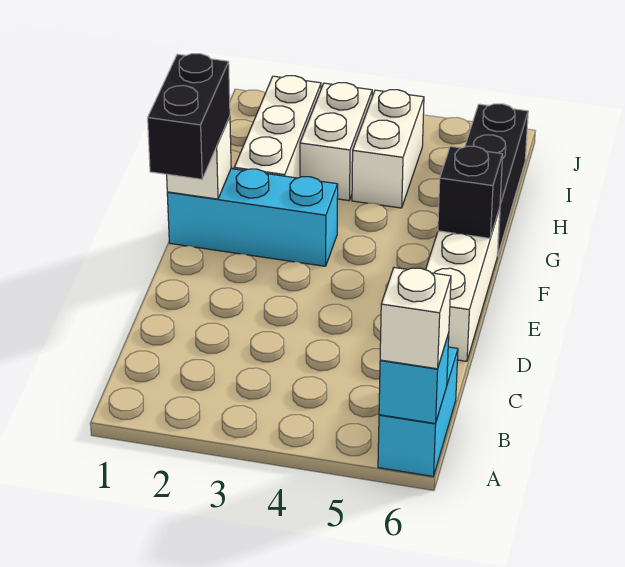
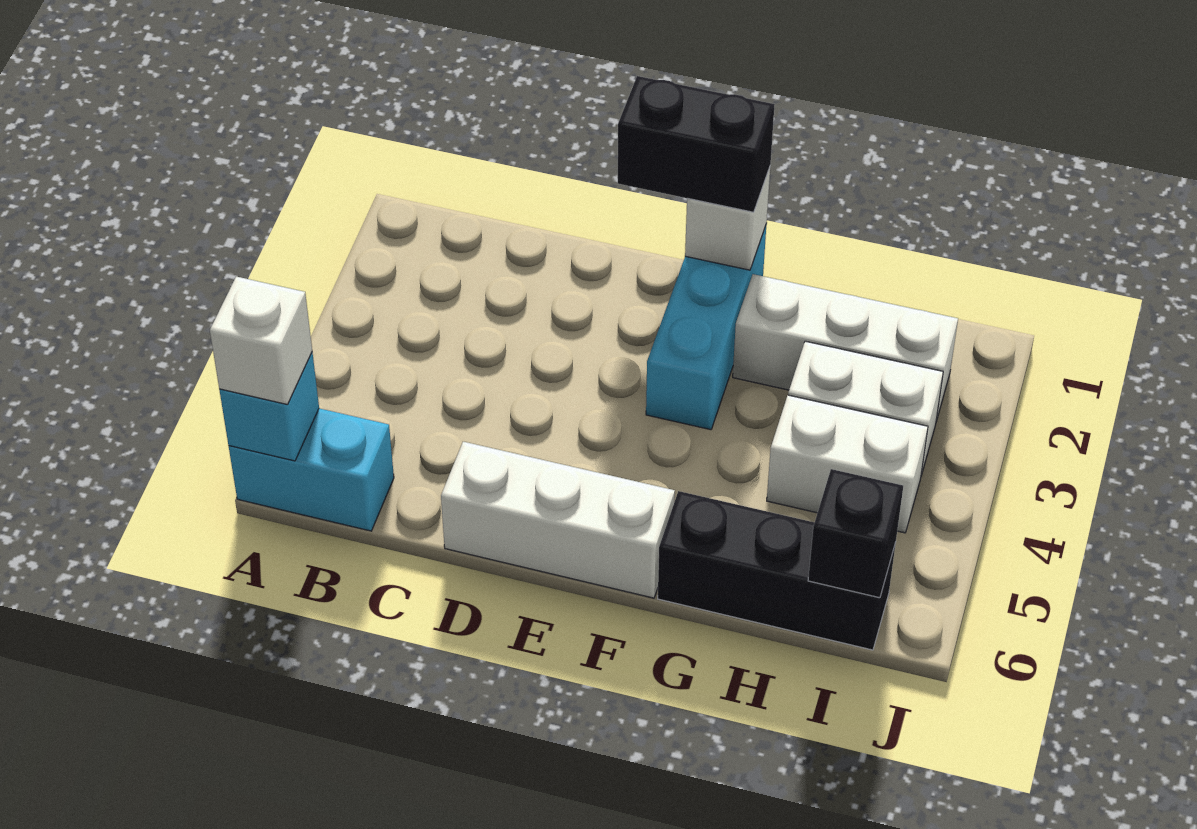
black 1x1 brick [438,146,503,238] -> black 1x1 brick moved to [808,469,903,598]

